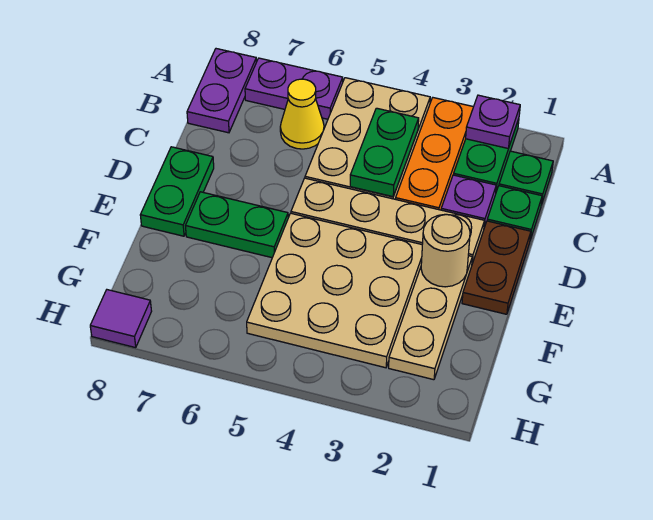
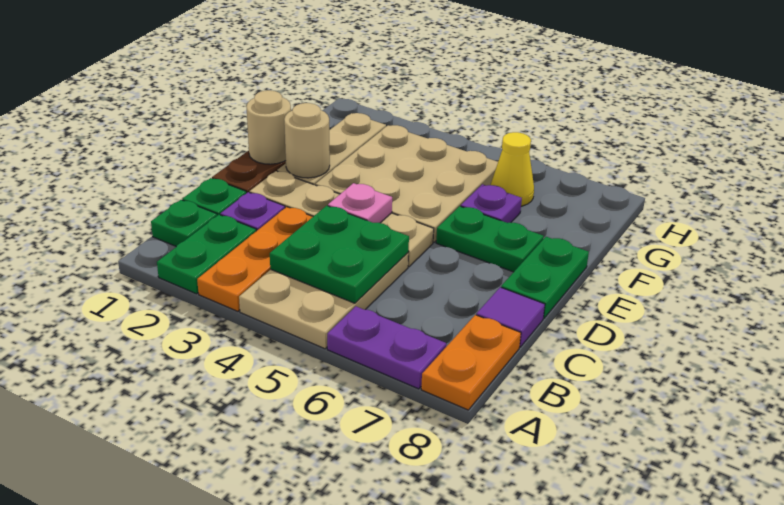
purple 1x1 plate [466,95,520,149] -> purple 1x1 plate moved to [461,184,522,223]
purple 1x2 plate [187,49,256,133] -> orange 1x2 plate [421,315,521,410]
green 1x2 plate [350,108,419,197] -> green 2x2 plate [270,206,409,303]
yellow 1x1 cone [280,79,324,149] -> yellow 1x1 cone moved to [491,132,534,206]
none -> pink 1x1 plate [328,183,392,223]
none -> tan 1x1 round brick [246,90,291,164]
purple 1x1 tile [90,290,152,348] -> purple 1x1 tile moved to [476,287,545,347]

